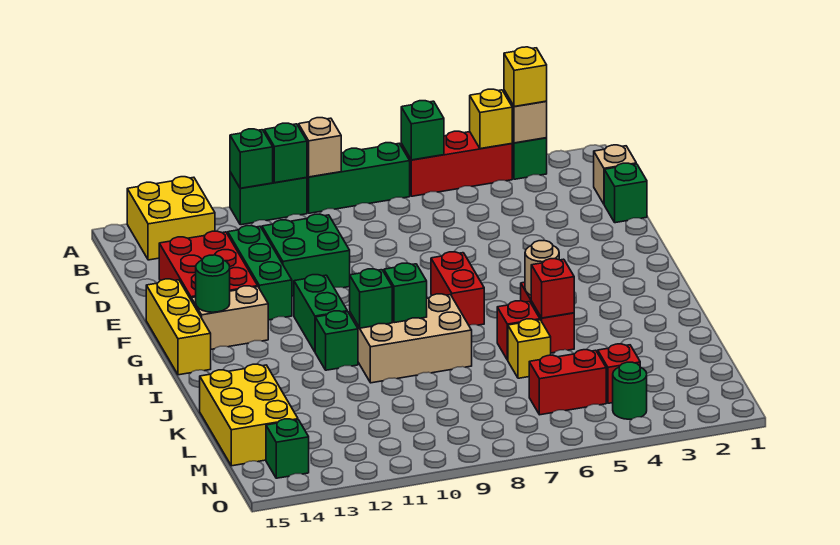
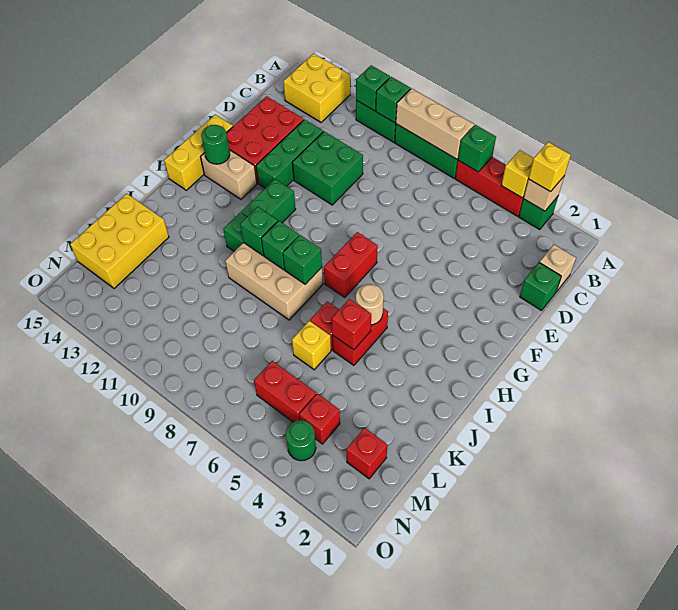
tan 1x1 brick [299,118,341,177] -> tan 1x3 brick [396,88,474,159]
none -> red 1x1 brick [347,428,388,479]
green 1x1 brick [266,419,309,478] -> green 1x1 brick moved to [283,235,322,284]

